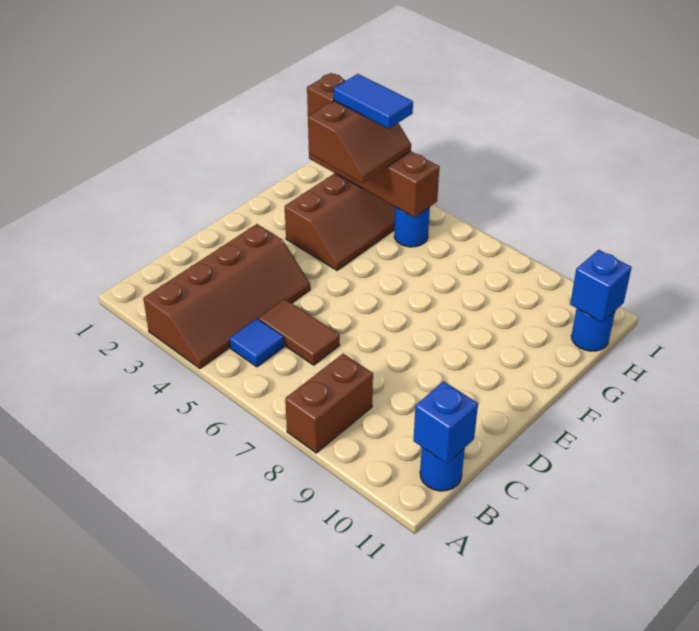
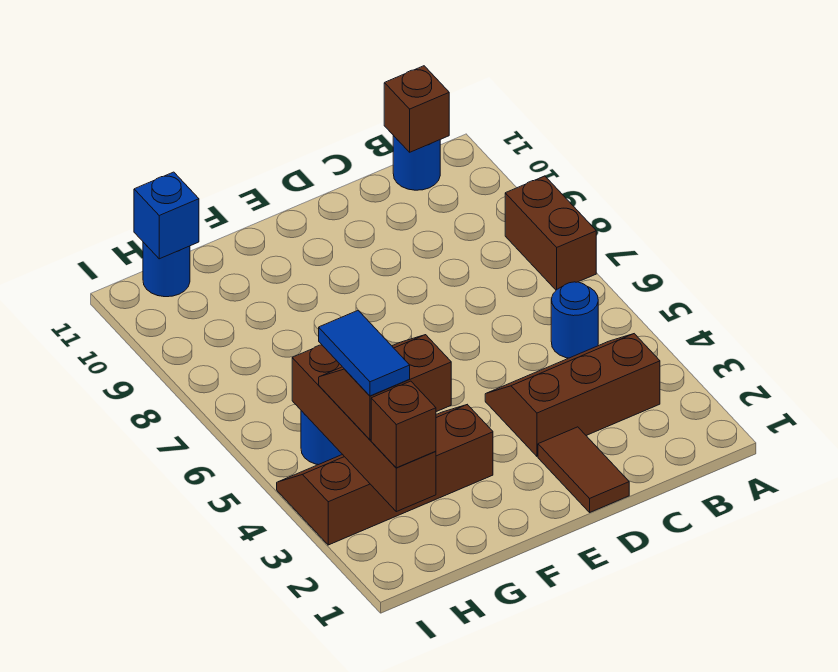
brown 2x4 slope [143,224,310,369] -> brown 2x3 slope [485,334,660,456]
brown 1x2 brick [285,354,373,453] -> brown 1x2 brick turned to [505,176,596,290]
blue 1x1 tile [230,319,284,367] -> blue 1x1 round brick [551,282,598,358]
blue 1x1 brick [413,381,478,464] -> brown 1x1 brick [384,66,449,152]
brown 1x2 tile [258,299,340,365] -> brown 1x2 tile moved to [538,427,629,512]

